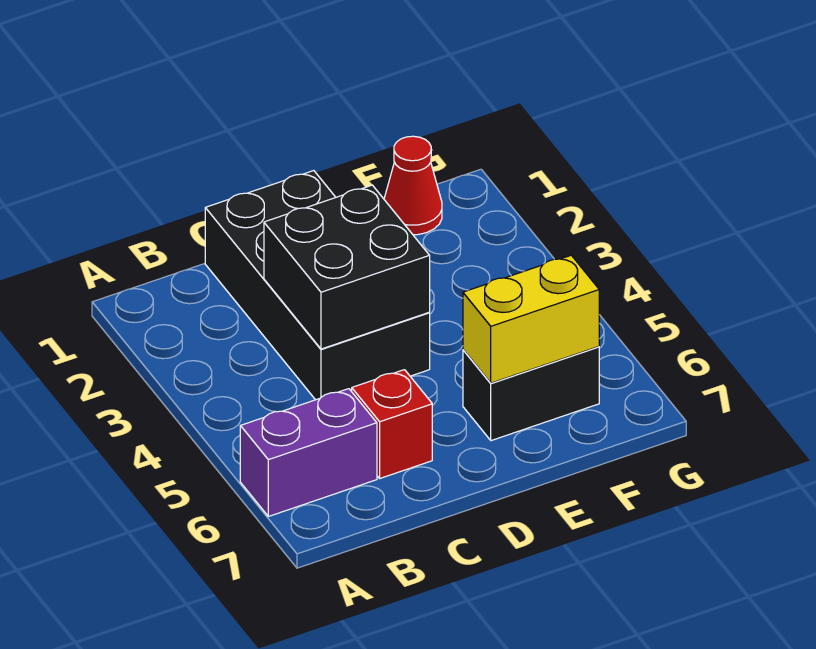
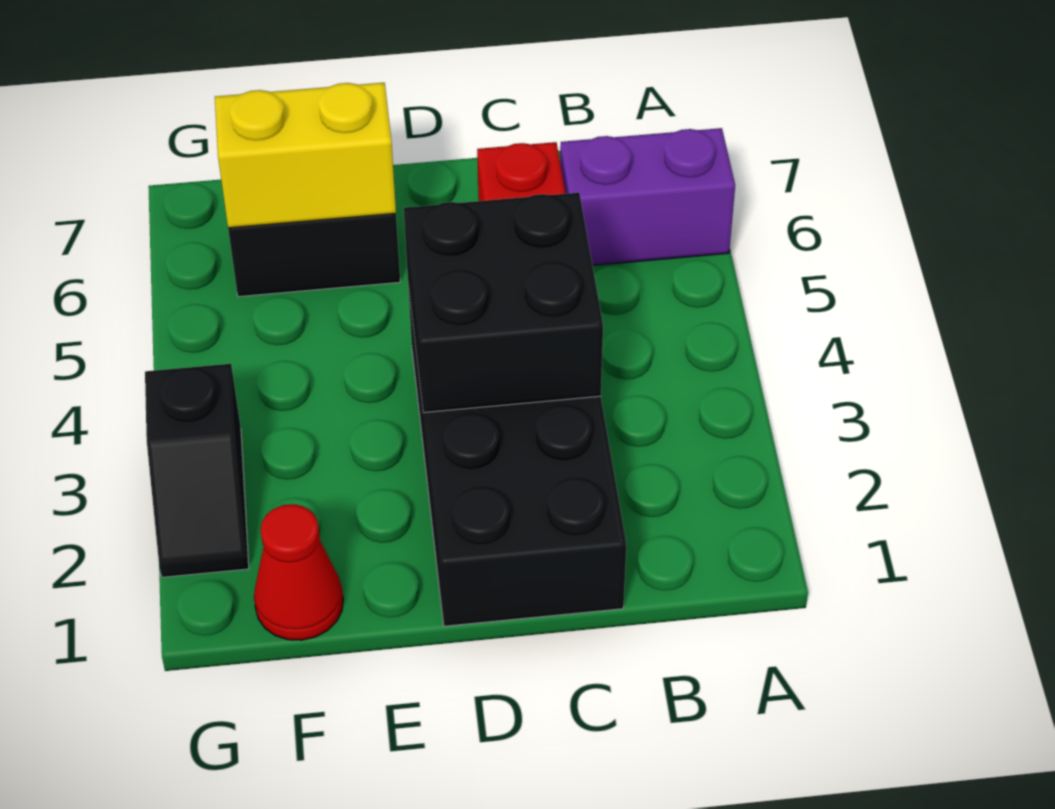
none -> black 1x2 slope [145,364,249,577]

